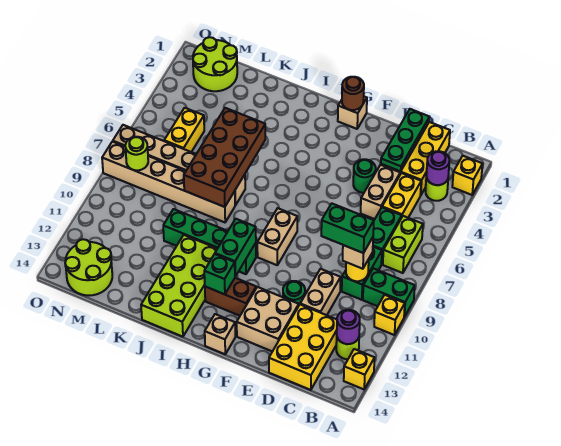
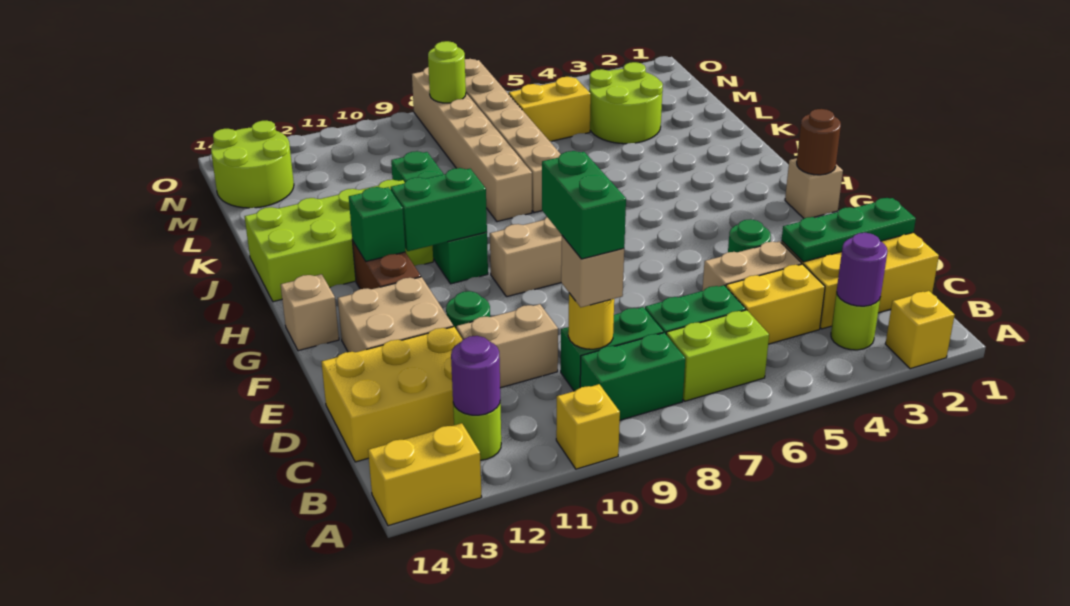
green 1x2 brick [363,268,415,317] -> green 1x2 brick turned to [580,333,685,420]
yellow 1x1 brick [344,349,375,389] -> yellow 1x2 brick [368,423,481,526]
brown 2x4 brick [184,108,265,207] -> none
lime 2x2 round brick [193,37,237,91] -> lime 2x2 round brick moved to [589,62,663,144]

